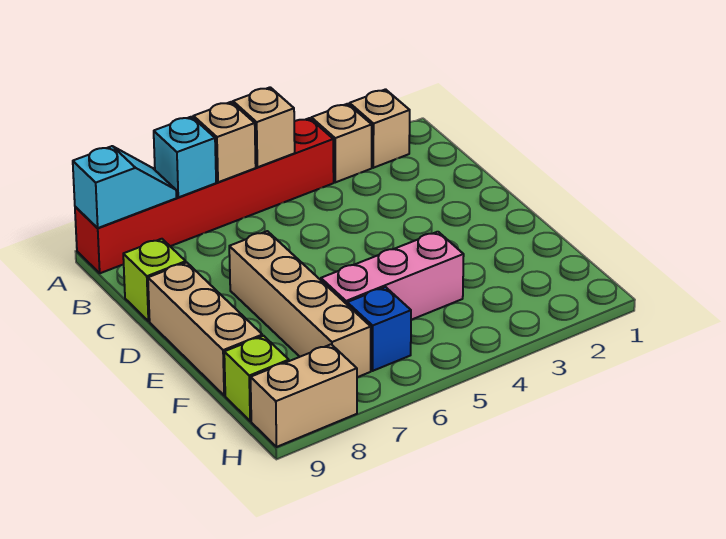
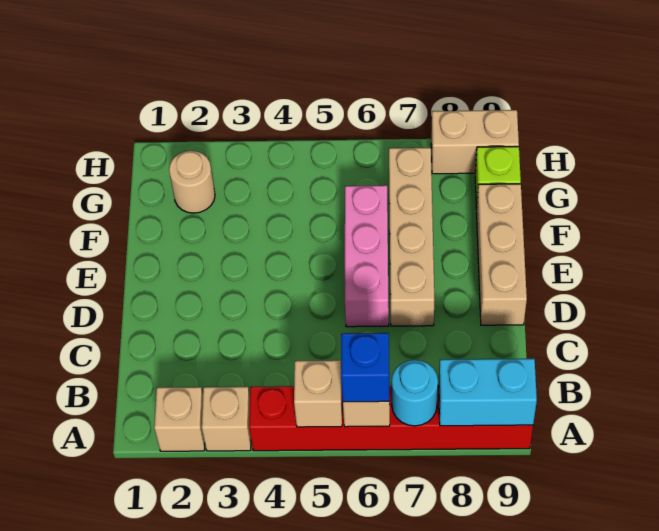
cyan 1x1 brick [154,117,216,197] -> cyan 1x1 round brick [392,360,438,426]
cyan 1x2 slope [73,146,176,228] -> cyan 1x2 brick [439,359,537,426]
lime 1x1 brick [123,239,186,321] -> none
pink 1x3 brick [321,232,464,320] -> pink 1x3 brick turned to [345,185,389,327]
none -> tan 1x1 round brick [169,151,215,213]
blue 1x1 brick [347,287,411,371] -> blue 1x1 brick moved to [341,333,389,402]

